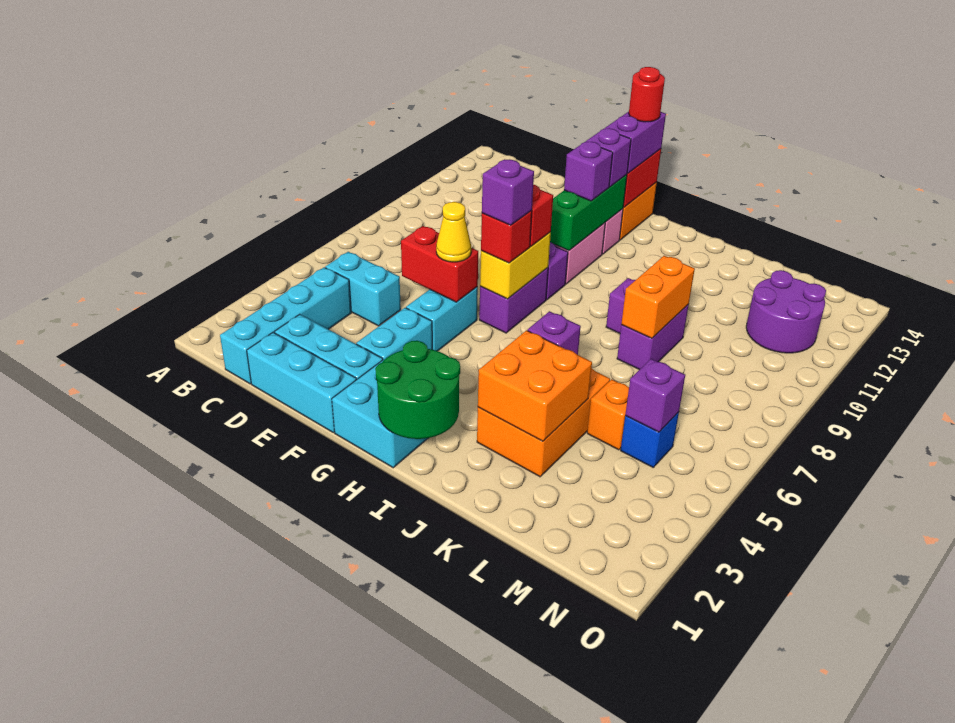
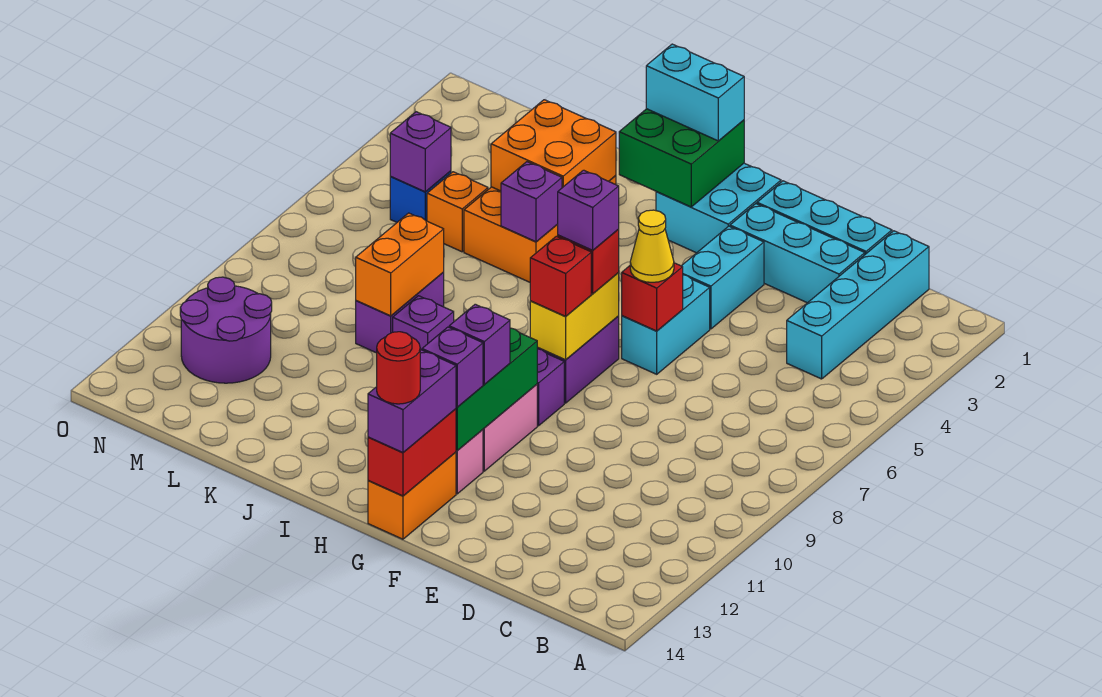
cyan 1x2 brick [325,252,401,326] -> cyan 1x2 brick moved to [646,44,744,141]
red 1x2 brick [401,226,478,302] -> red 1x1 brick [622,263,683,331]
green 2x2 round brick [375,341,460,439] -> green 2x2 brick [619,109,744,207]

